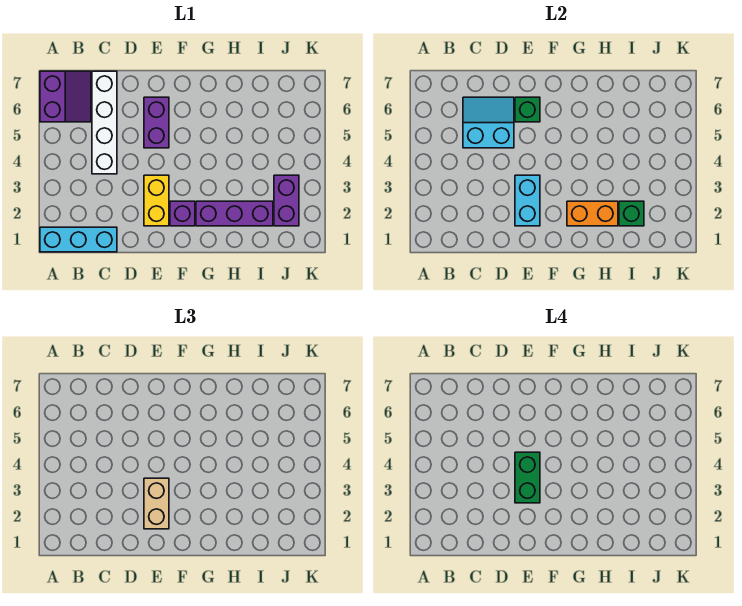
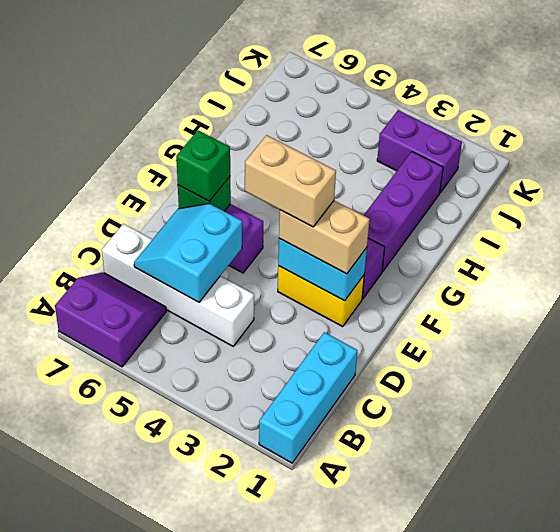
green 1x2 brick [515,452,540,503] -> tan 1x2 brick [245,135,336,227]
orange 1x2 brick [567,201,618,226] -> none
green 1x1 brick [619,201,644,226] -> green 1x1 brick moved to [176,130,230,201]

